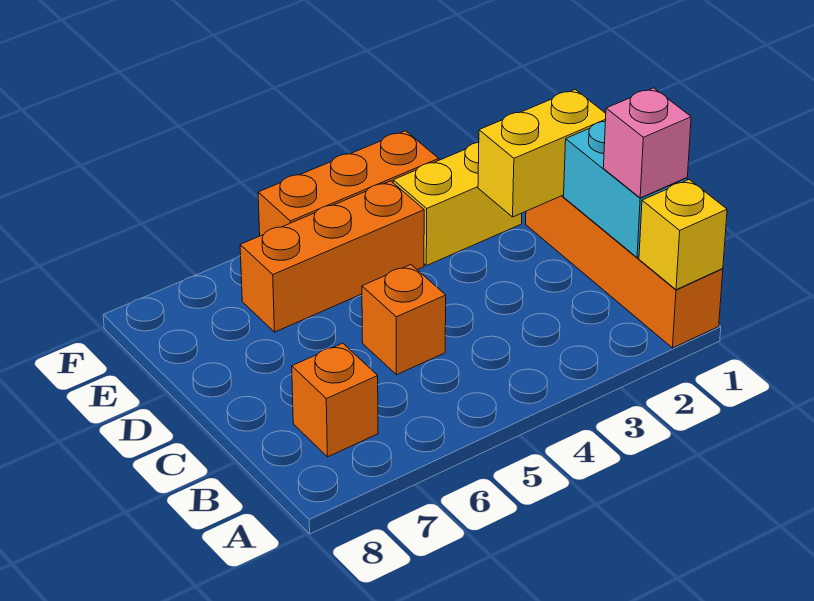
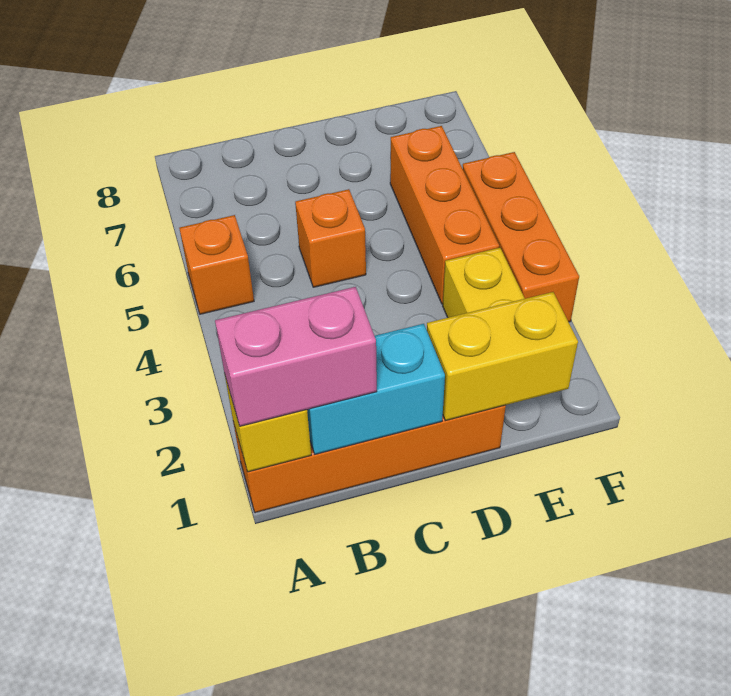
pink 1x1 brick [603,88,691,198] -> pink 1x2 brick [215,287,377,426]
orange 1x1 brick [292,343,378,457] -> orange 1x1 brick moved to [179,215,254,314]
yellow 1x2 brick [478,90,606,217] -> yellow 1x2 brick turned to [427,292,578,421]

